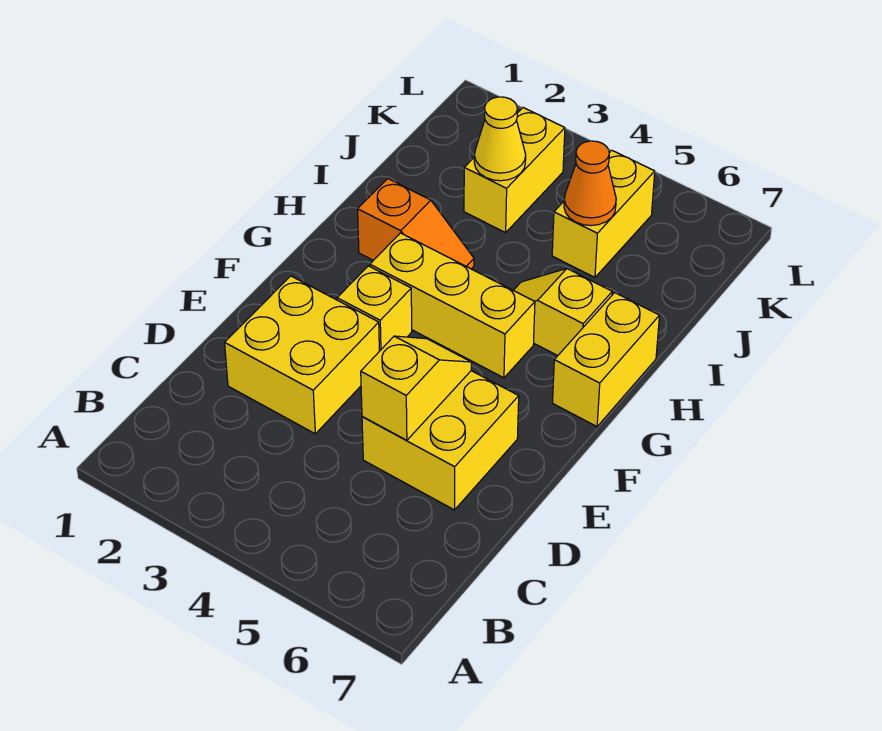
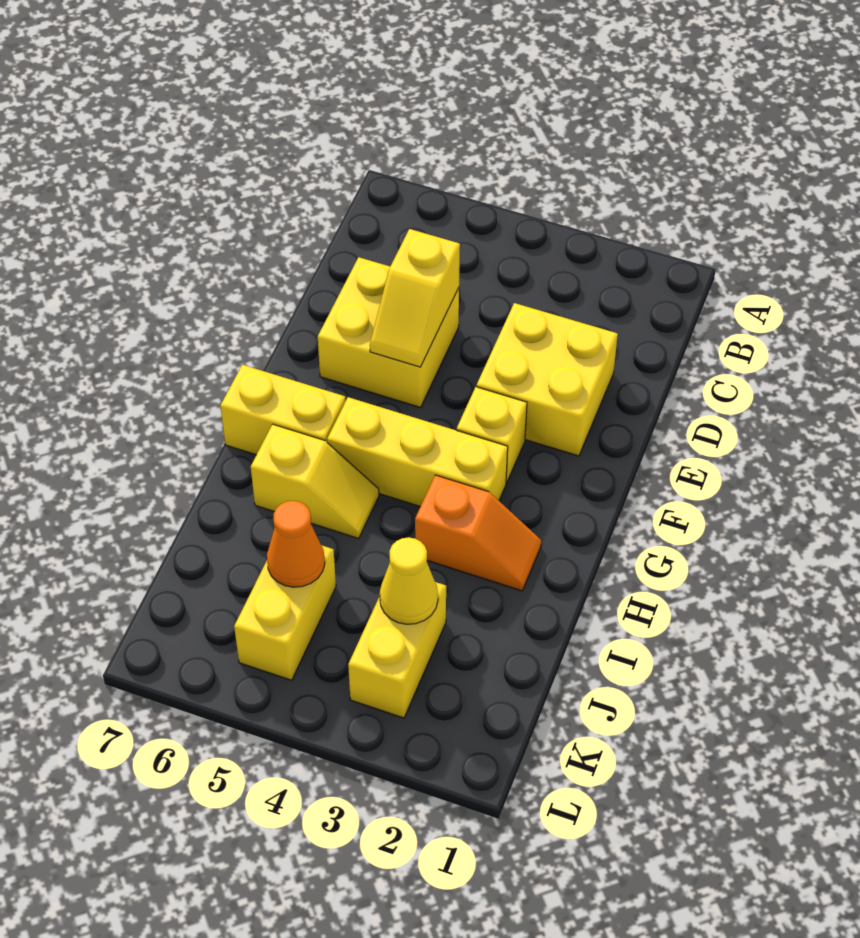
yellow 1x2 brick [553,293,660,426] -> yellow 1x2 brick turned to [220,365,346,455]
orange 1x2 slope [358,179,474,269] -> orange 1x2 slope turned to [415,475,541,591]

